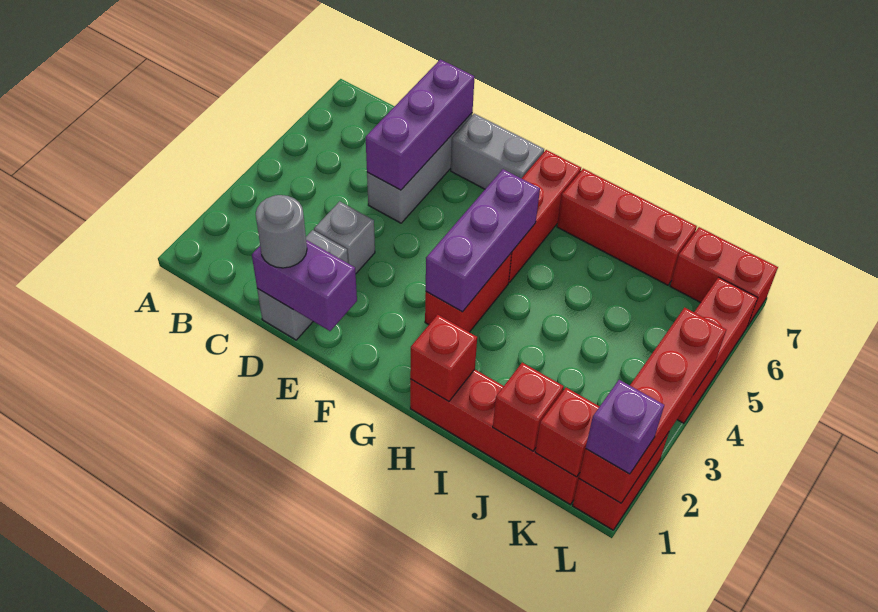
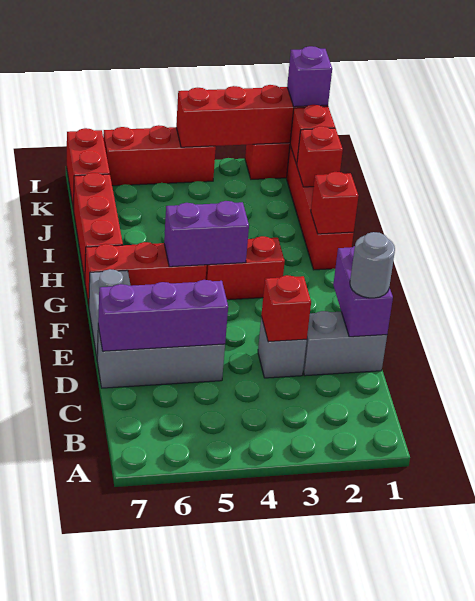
none -> red 1x1 brick [261,275,311,342]
purple 1x3 brick [426,169,540,312] -> purple 1x2 brick [164,201,249,267]

